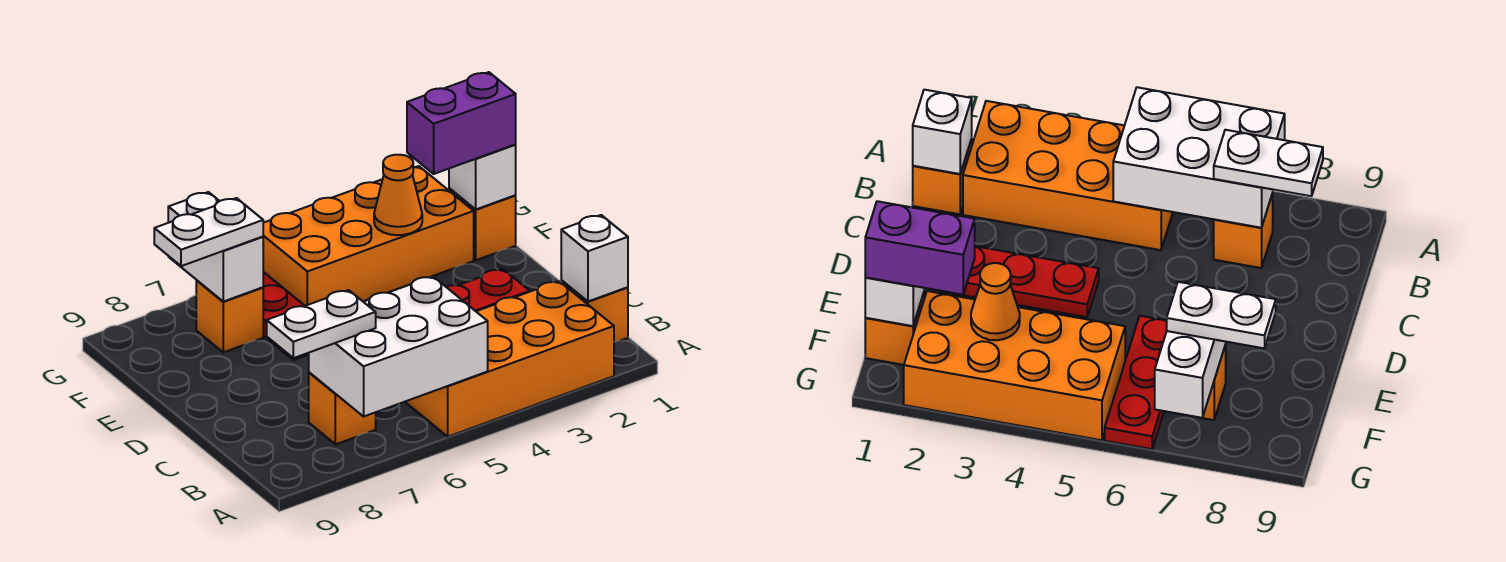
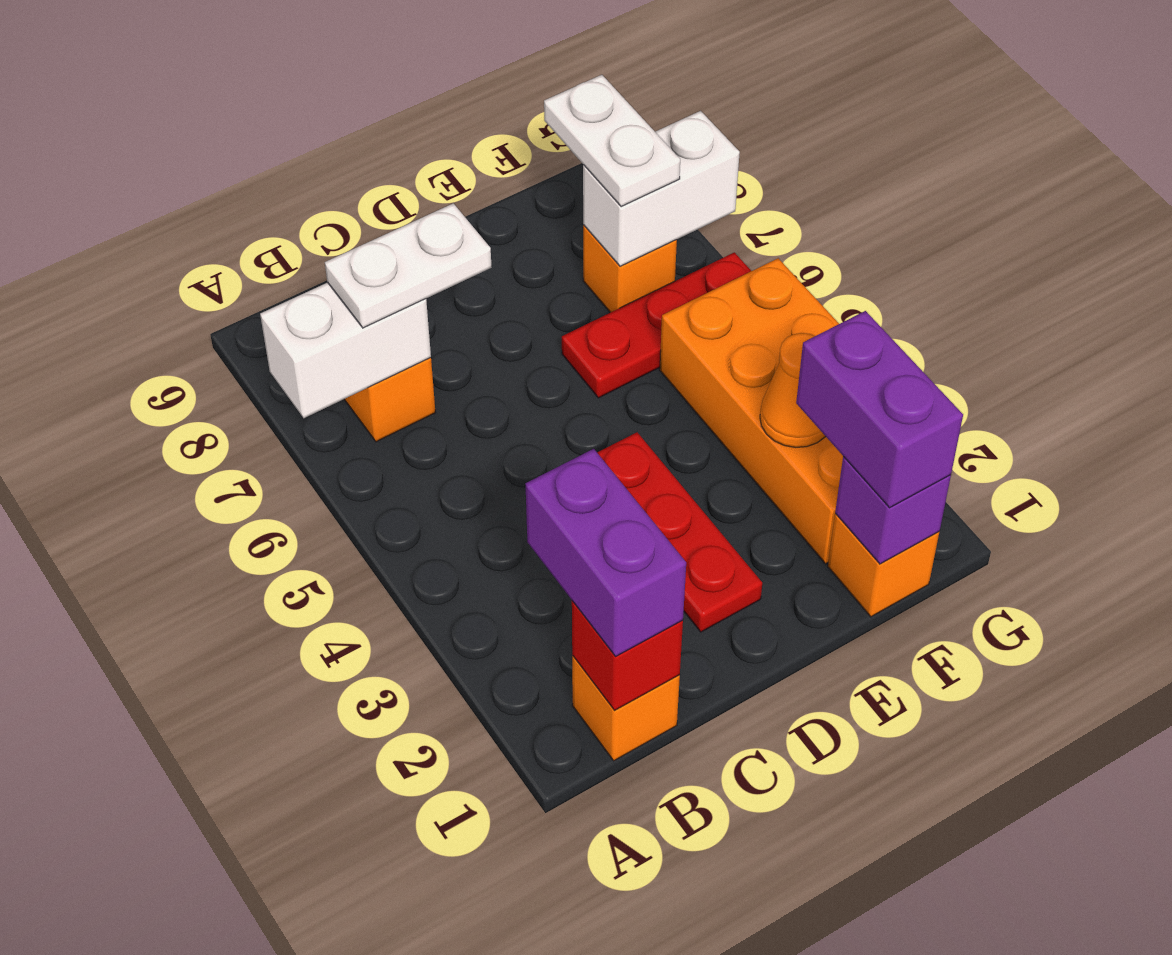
orange 2x4 brick [405,281,614,437] -> none
white 2x3 brick [309,276,488,416] -> white 1x2 brick [260,282,431,418]
white 1x1 brick [561,215,628,301] -> red 1x1 brick [572,601,683,711]
none -> purple 1x2 brick [525,449,686,656]
white 1x2 plate [267,290,376,358] -> white 1x2 plate turned to [325,203,492,328]
white 1x1 brick [449,145,516,210] -> purple 1x1 brick [835,456,951,564]

